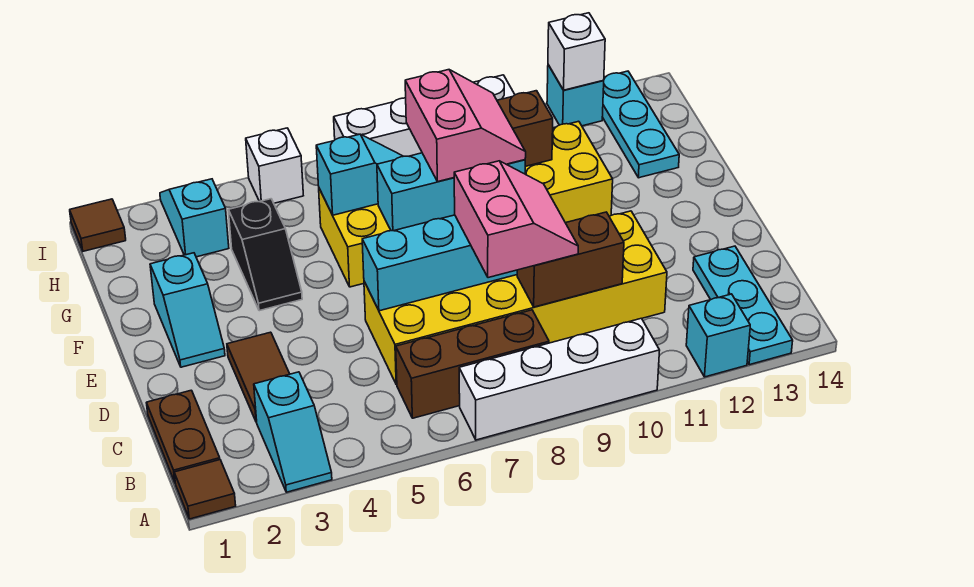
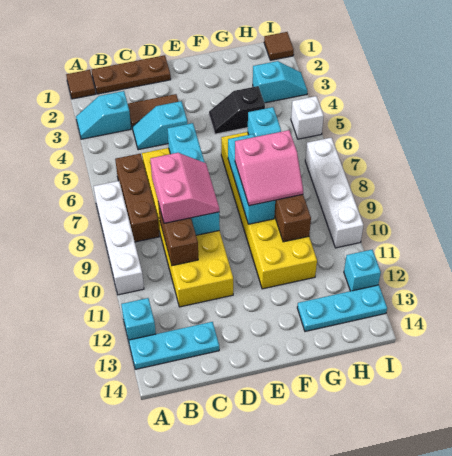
brown 1x2 plate [146,390,220,482] -> brown 1x3 plate [92,55,171,94]
pink 2x2 slope [454,161,578,278] -> pink 2x2 slope turned to [150,153,219,223]
cyan 1x2 slope [150,253,225,367] -> cyan 1x2 slope moved to [132,101,187,150]
white 1x1 brick [548,13,605,90] -> none

